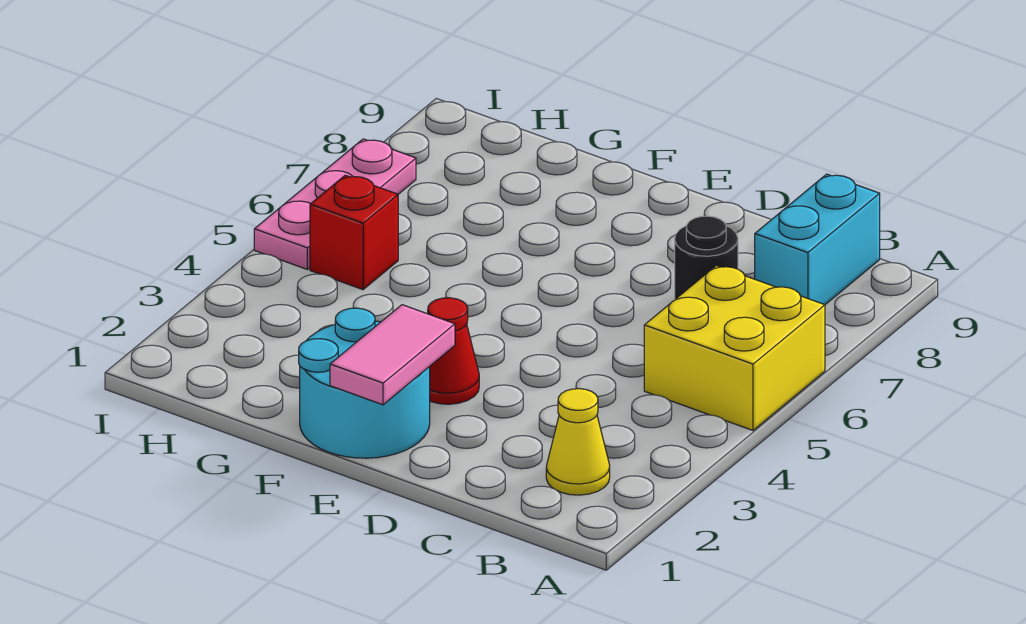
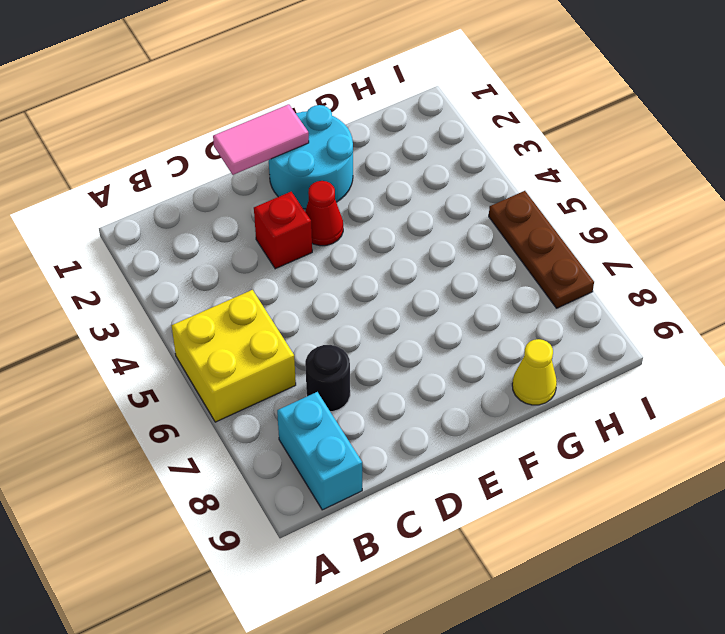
yellow 1x1 cone [546,389,610,495] -> yellow 1x1 cone moved to [512,339,557,405]
pink 1x2 tile [330,305,455,405] -> pink 1x2 tile turned to [213,104,309,175]
red 1x1 brick [310,175,398,290] -> red 1x1 brick moved to [254,192,312,269]
pink 1x3 plate [254,139,416,269] -> brown 1x3 plate [489,191,594,308]

